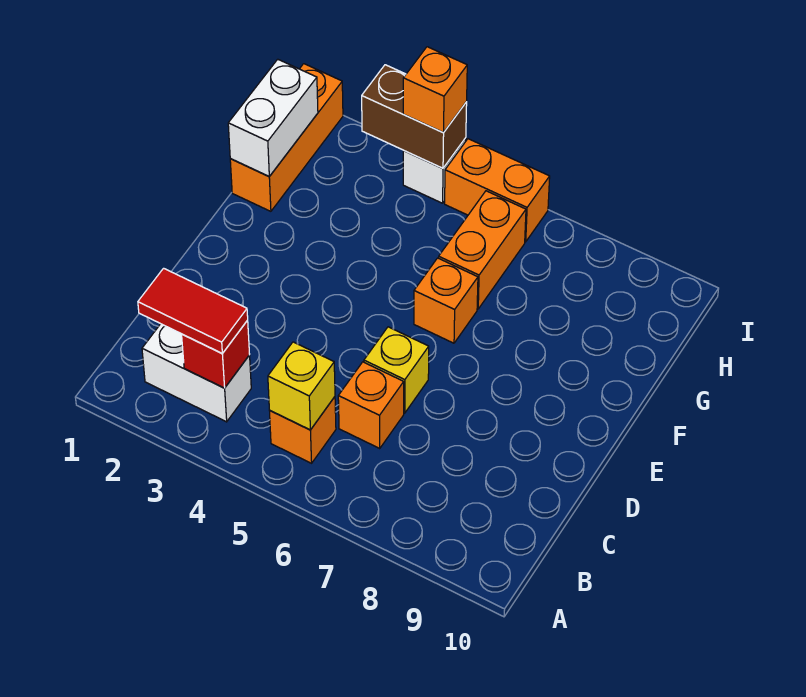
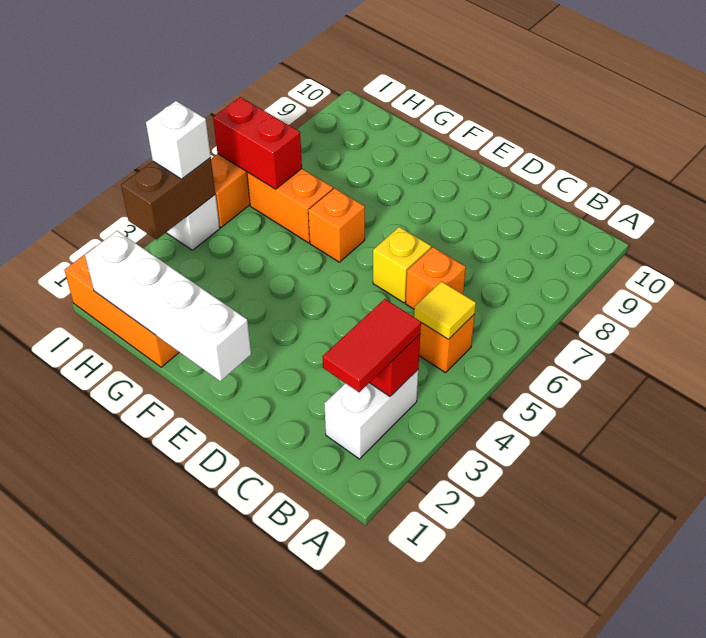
yellow 1x1 brick [268,342,335,430] -> yellow 1x1 tile [414,281,476,339]
white 1x2 brick [228,59,318,176] -> white 1x4 brick [85,231,251,381]
none -> red 1x2 brick [213,97,302,189]
orange 1x1 brick [403,47,467,133] -> white 1x1 brick [146,101,211,179]

